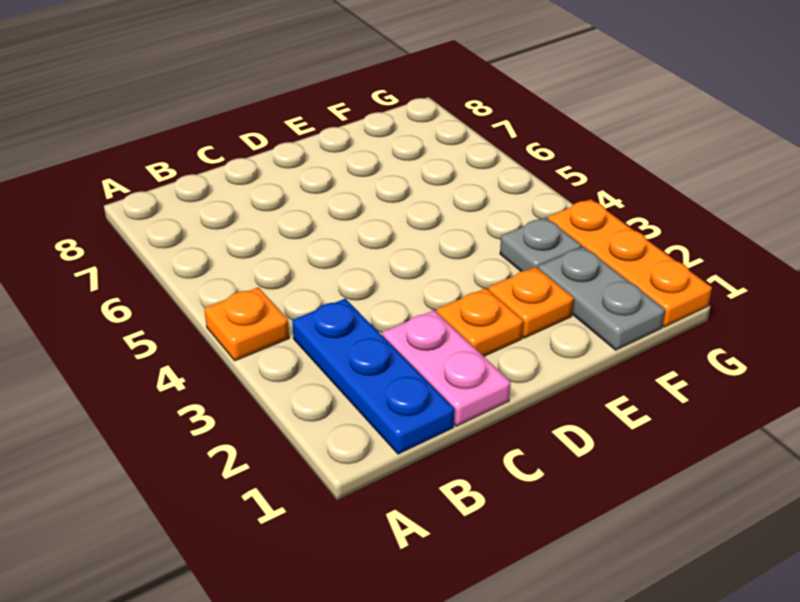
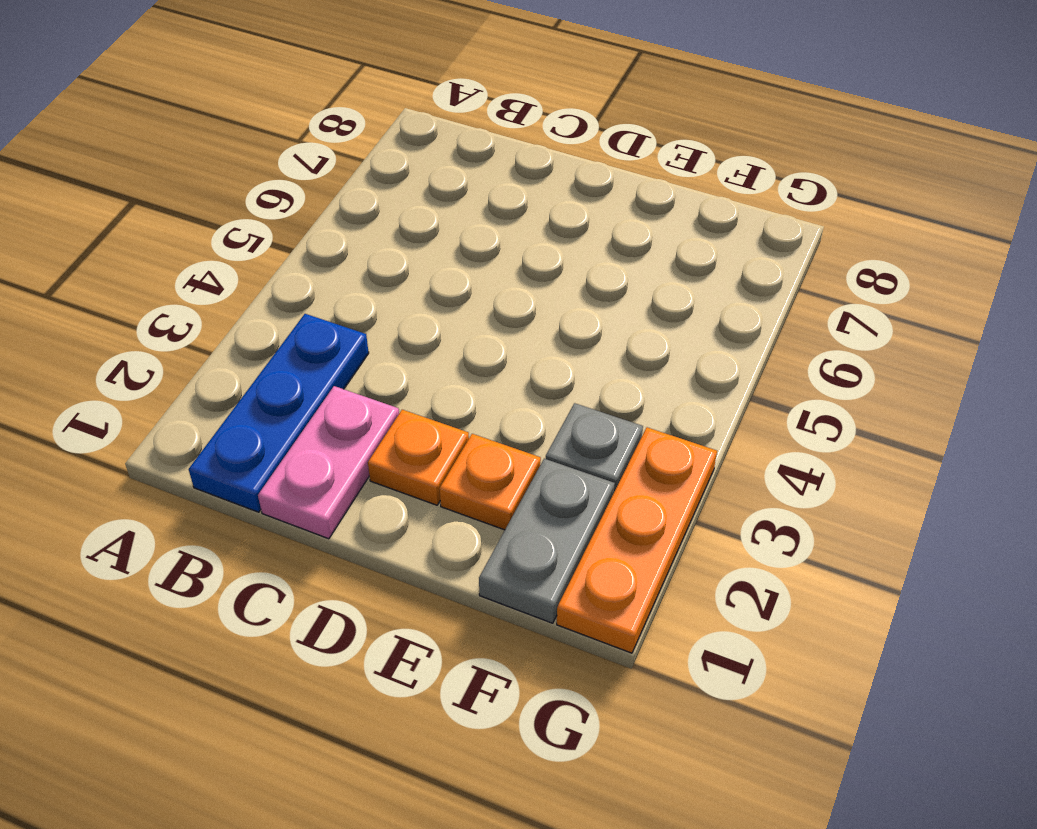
orange 1x1 plate [204,287,289,361] -> none

